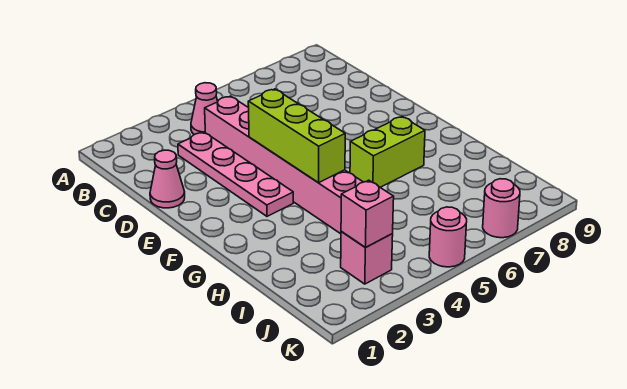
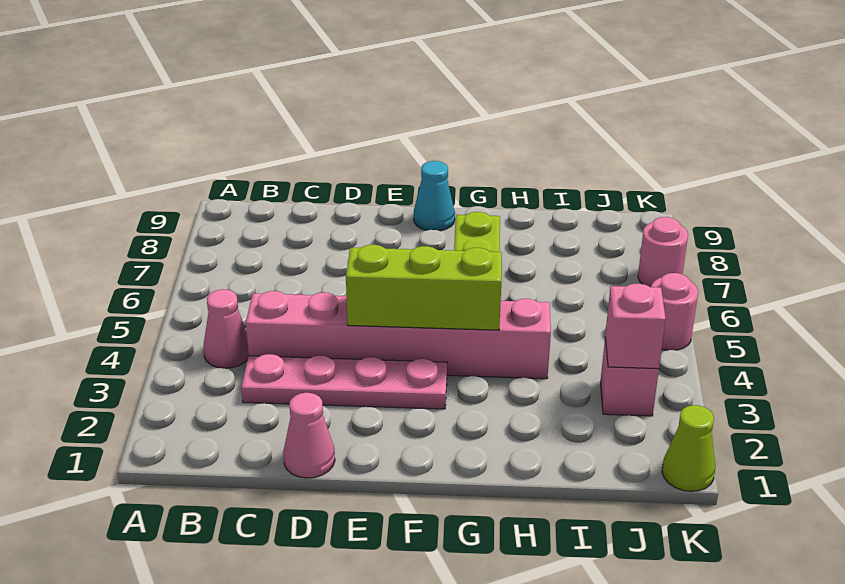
none -> cyan 1x1 cone [414,161,455,231]
none -> lime 1x1 cone [662,405,715,491]

